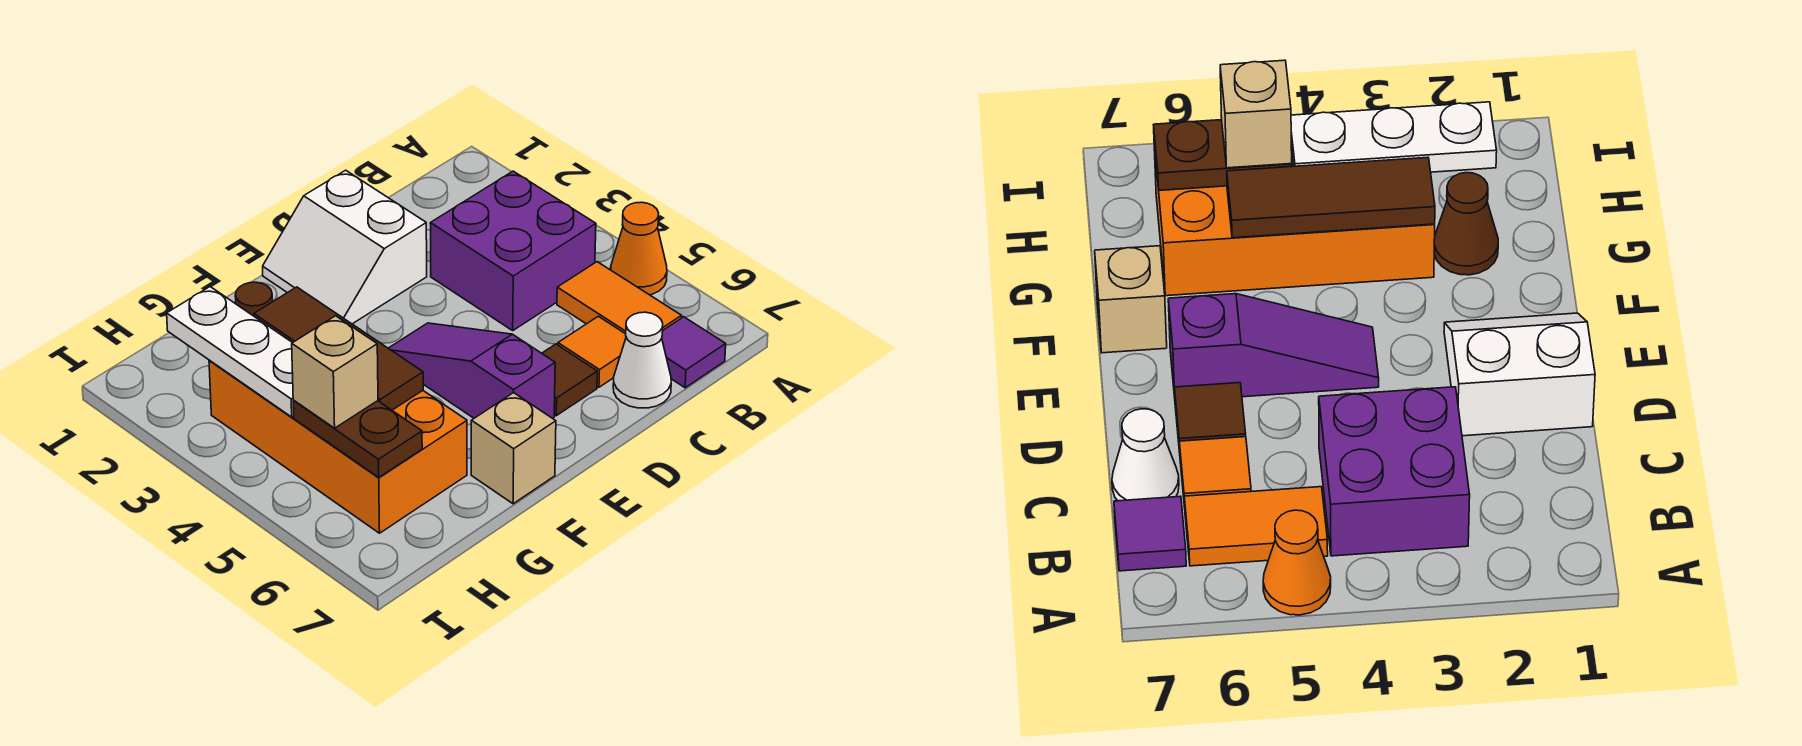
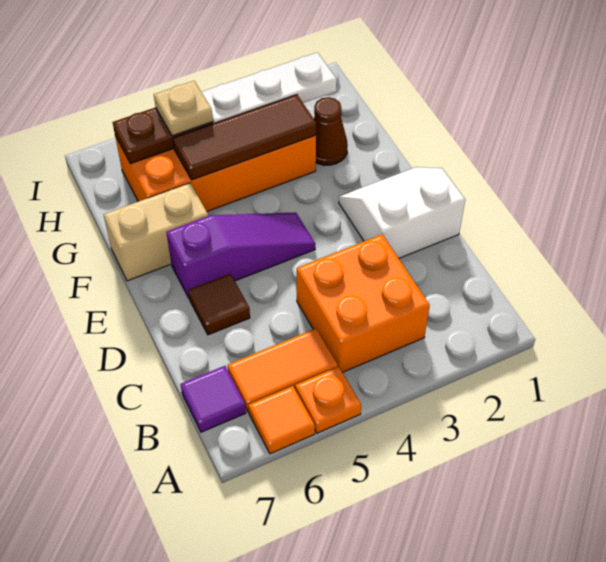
orange 1x1 cone [611,202,667,295] -> orange 1x1 plate [295,367,361,433]
purple 2x2 brick [430,171,596,330] -> orange 2x2 brick [297,234,430,372]
orange 1x1 tile [558,316,626,387] -> orange 1x1 tile moved to [248,386,315,454]
white 1x1 cone [613,312,671,408] -> none
tan 1x1 brick [471,393,556,504] -> tan 1x2 brick [103,183,208,281]
tan 1x1 brick [292,316,378,428] -> tan 1x1 plate [154,81,213,136]

